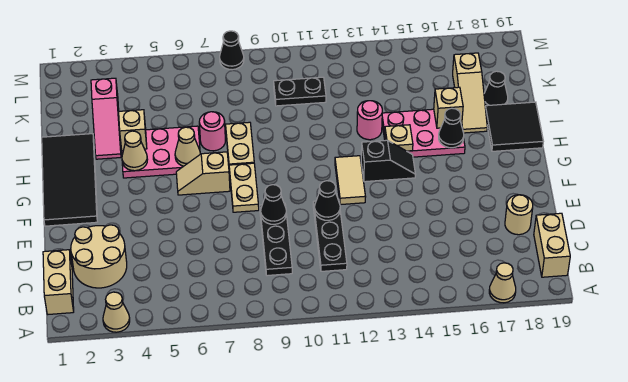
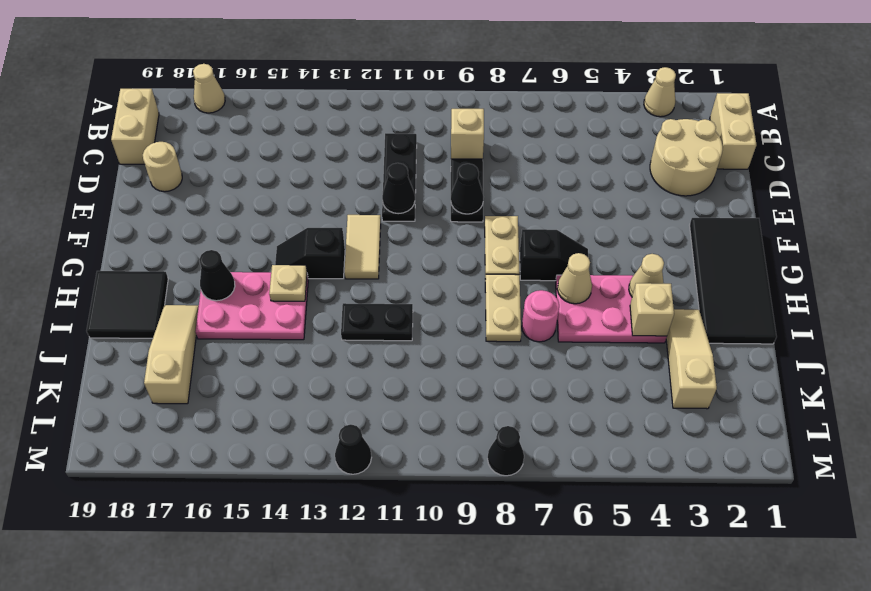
tan 1x2 slope [176,152,230,195] -> black 1x2 slope [520,229,588,281]
pink 1x3 slope [91,78,121,159] -> tan 1x3 slope [666,309,717,409]
pink 1x1 round brick [357,101,382,140] -> none
tan 1x1 brick [434,87,463,128] -> tan 1x1 brick moved to [451,109,484,159]
black 1x1 cone [484,71,508,106] -> black 1x1 cone moved to [335,424,372,474]
black 1x2 plate [274,77,326,106] -> black 1x2 plate moved to [341,303,413,341]

